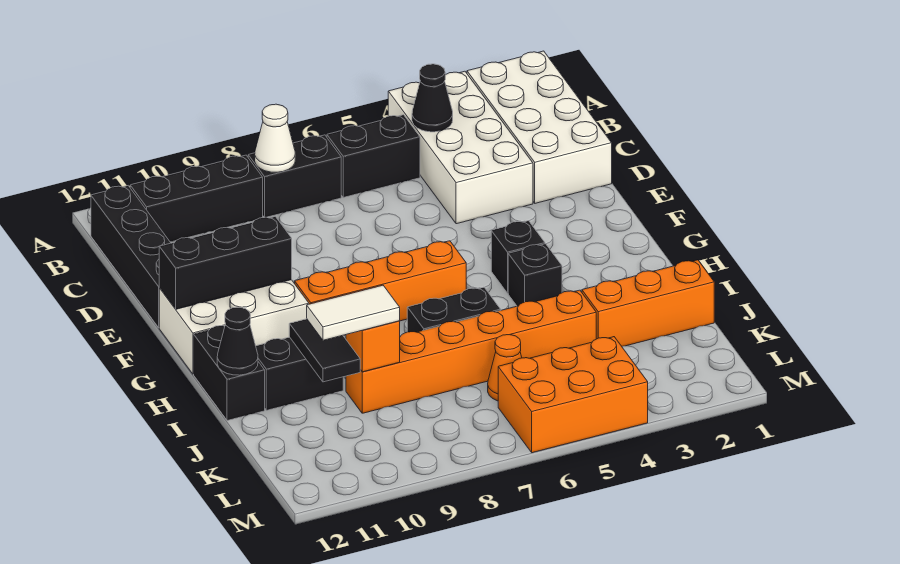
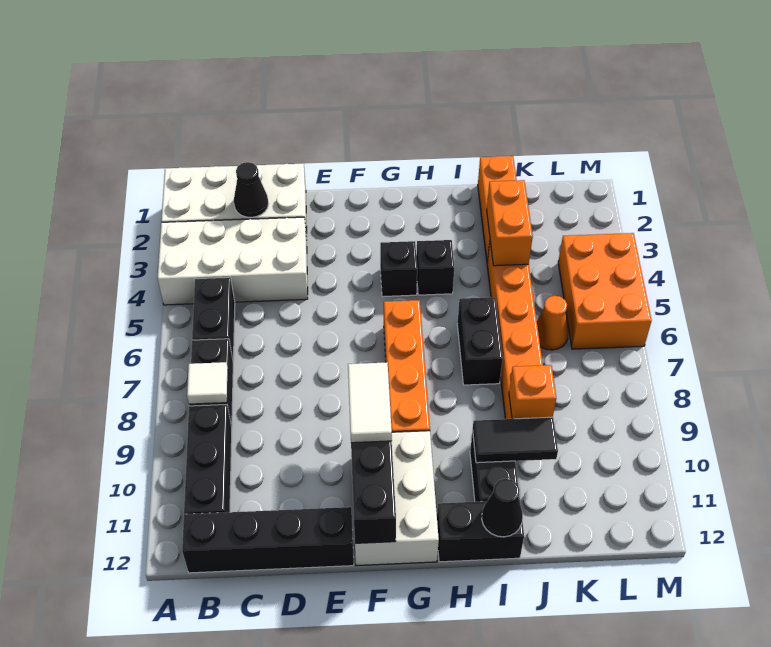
black 1x1 cone [412,64,453,132] -> black 1x1 cone moved to [234,162,268,218]
white 1x1 cone [255,104,295,172] -> white 1x1 tile [187,362,228,404]
none -> orange 1x2 brick [487,180,533,266]
white 1x2 tile [307,285,400,340] -> white 1x2 tile moved to [348,362,392,443]

